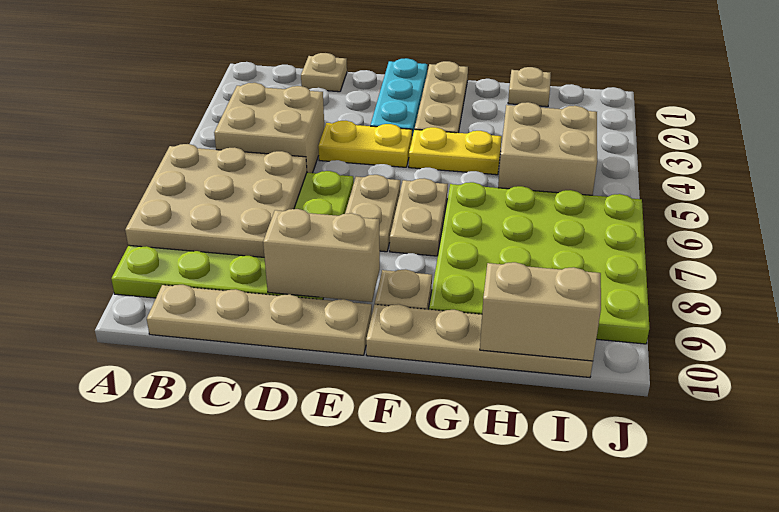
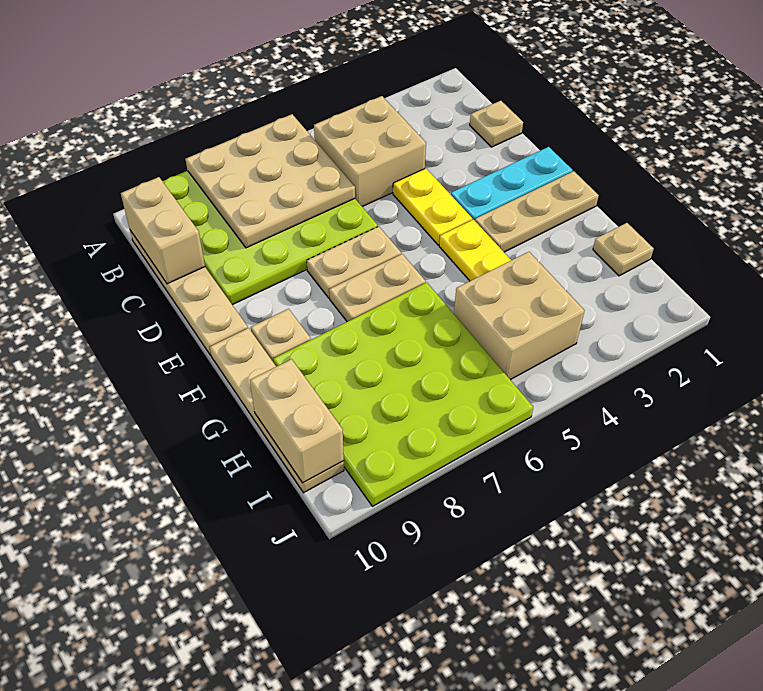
tan 1x2 brick [263,209,380,302] -> tan 1x2 brick moved to [121,177,205,284]

